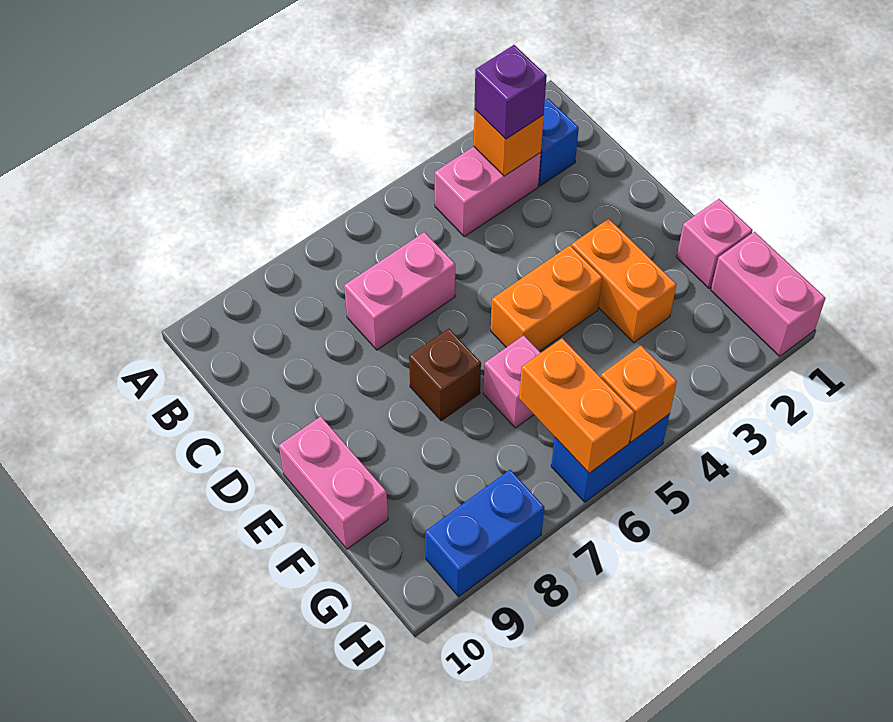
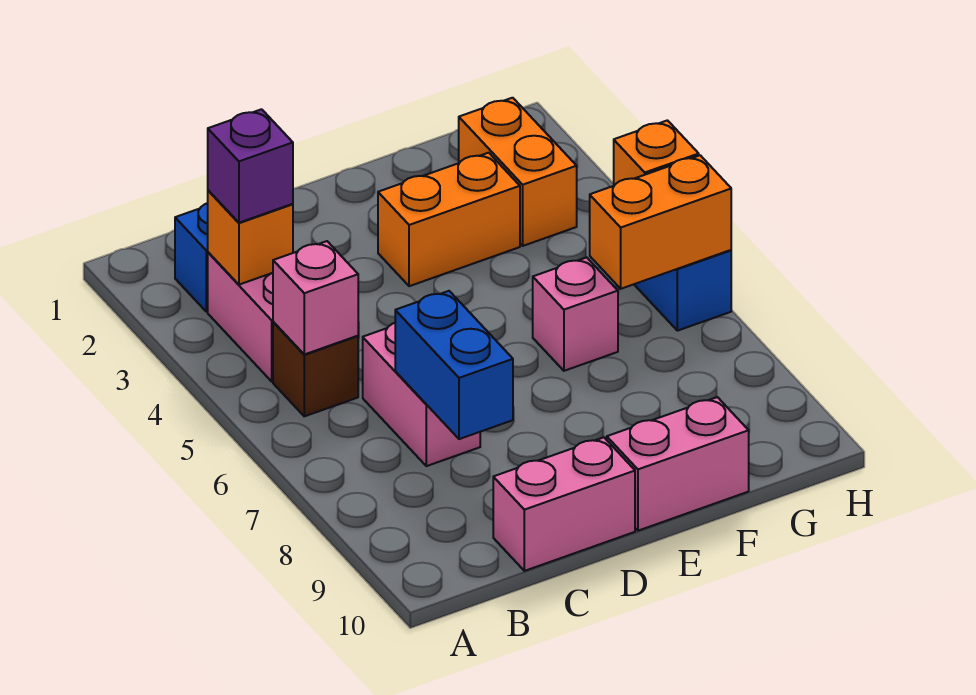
orange 1x2 brick [491,245,602,351] -> orange 1x2 brick moved to [459,98,577,246]
brown 1x1 brick [409,329,481,421] -> brown 1x1 brick moved to [273,322,358,416]
pink 1x1 brick [677,199,753,288] -> pink 1x1 brick moved to [273,241,358,354]
pink 1x2 brick [711,232,826,356] -> pink 1x2 brick moved to [493,437,635,571]
blue 1x2 brick [425,470,544,597] -> blue 1x2 brick moved to [395,291,513,439]

